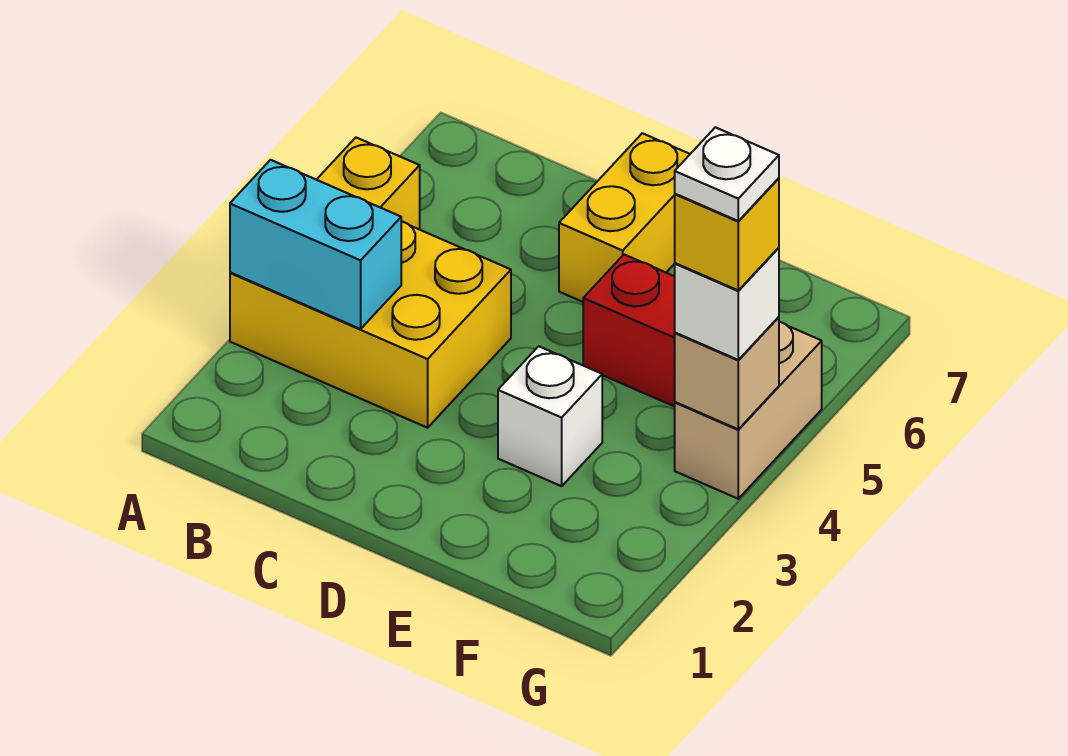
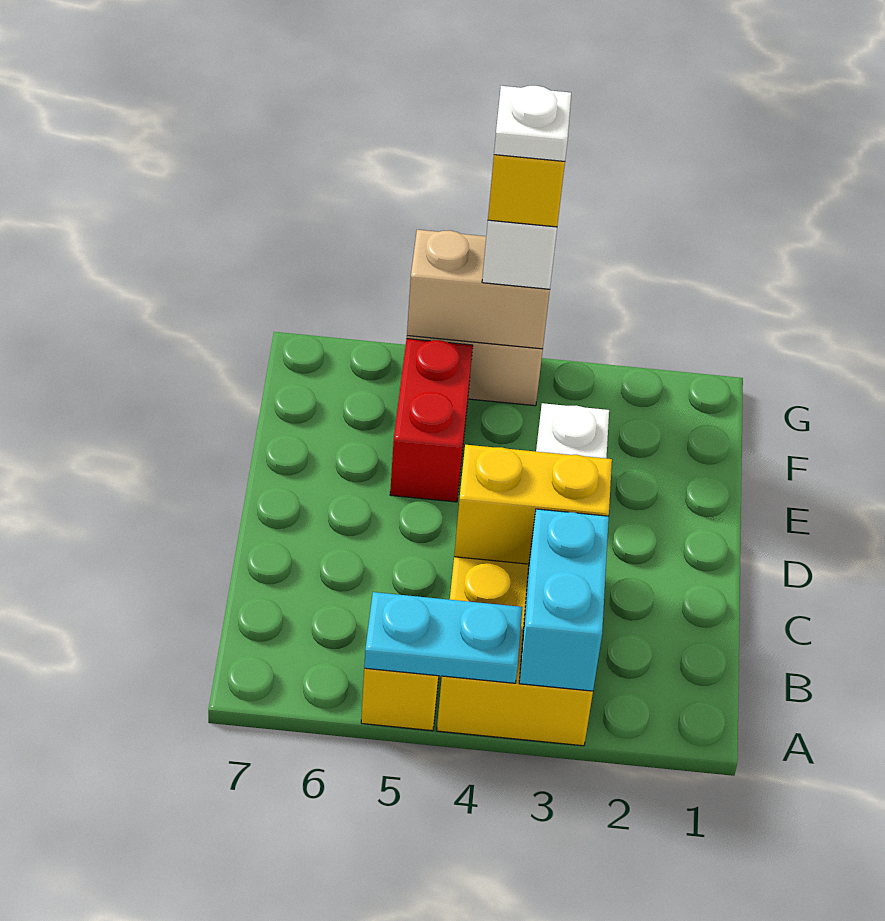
none -> cyan 1x2 plate [364,592,522,683]
yellow 1x2 brick [559,133,690,302] -> yellow 1x2 brick moved to [454,445,612,564]
tan 1x1 brick [675,317,779,429] -> tan 1x2 brick [407,230,550,349]

